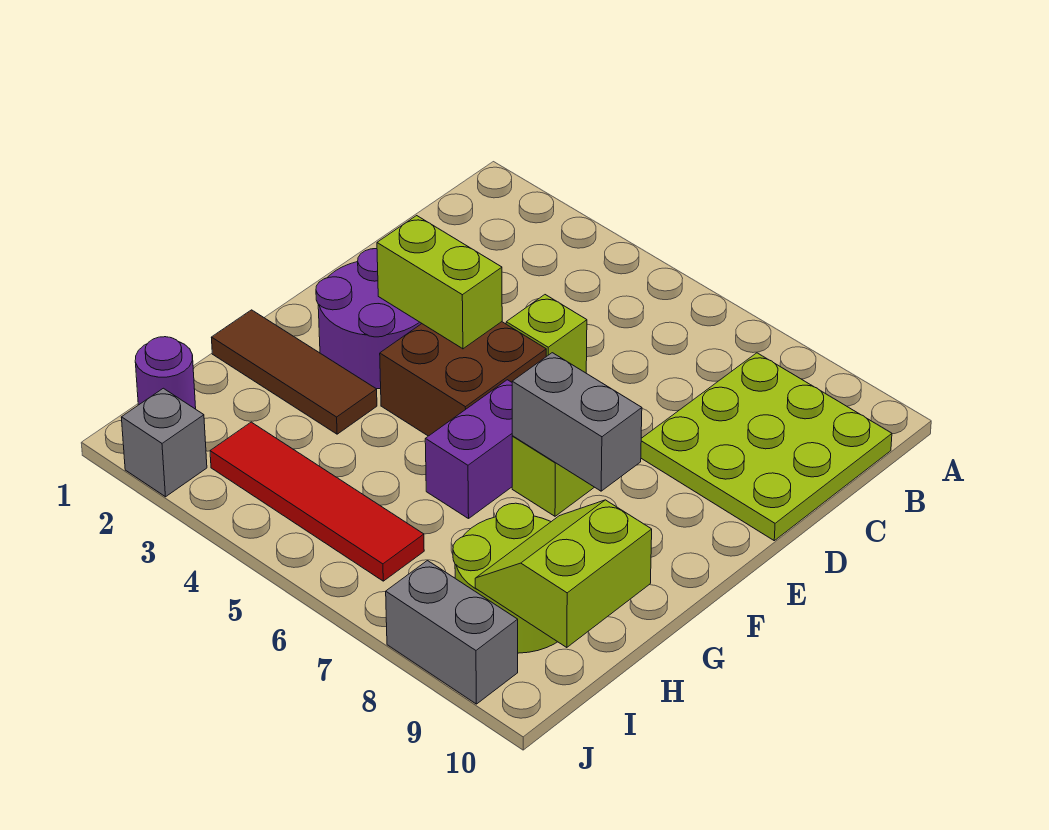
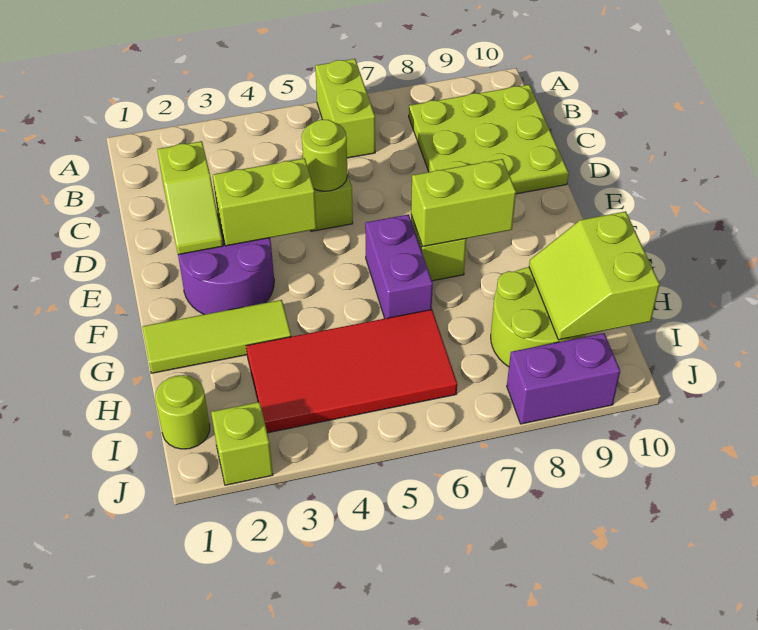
none -> lime 1x2 brick [315,59,375,158]
none -> lime 1x2 slope [157,141,223,255]
none -> lime 1x1 round brick [302,119,347,191]
brown 2x2 brick [380,322,546,436] -> none
grey 1x2 brick [512,353,642,491] -> lime 1x2 brick [411,159,516,246]
brown 1x3 tile [211,310,377,434] -> lime 1x3 tile [142,300,291,373]
purple 1x1 round brick [135,337,196,409] -> lime 1x1 round brick [155,375,210,449]
red 1x4 tile [210,422,424,581] -> red 2x4 tile [246,310,457,433]
grey 1x1 brick [121,388,207,497] -> lime 1x1 brick [211,402,273,485]
grey 1x2 brick [386,561,518,704] -> purple 1x2 brick [507,333,620,424]

